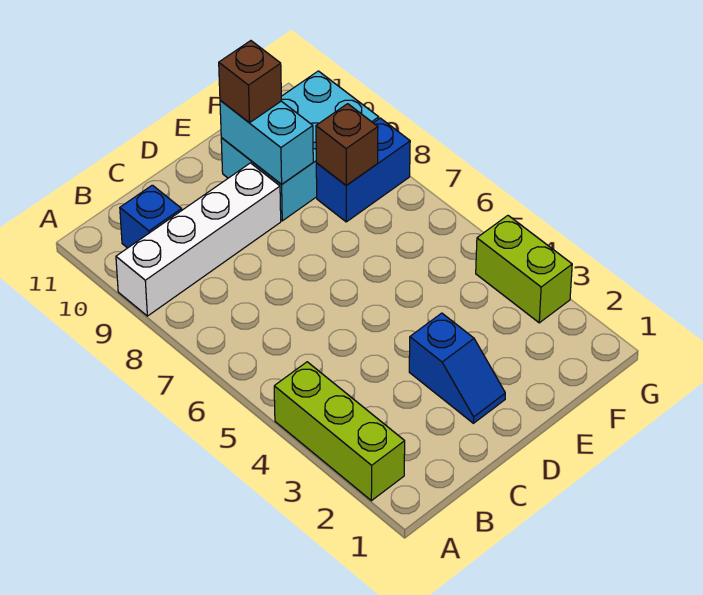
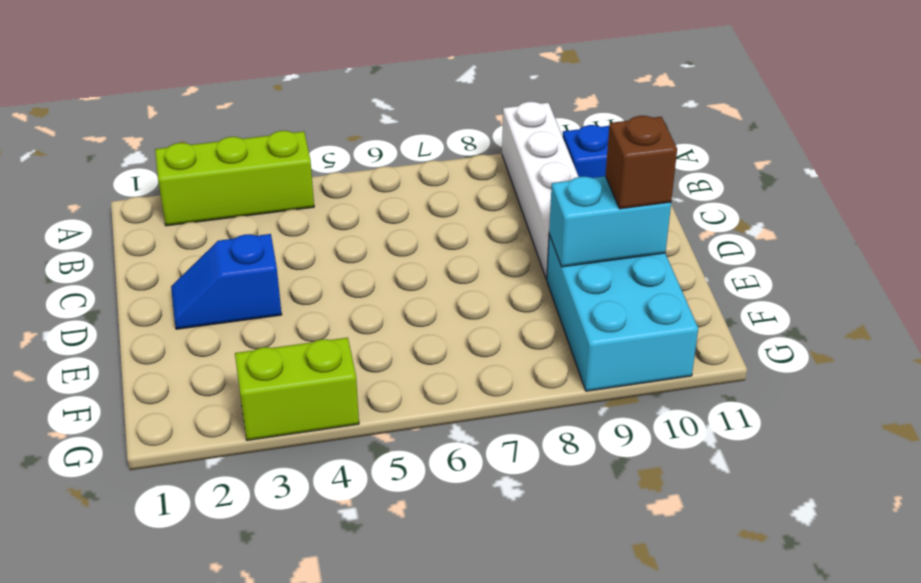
blue 1x2 brick [316,118,410,222] -> none
brown 1x1 brick [316,104,378,185] -> none

